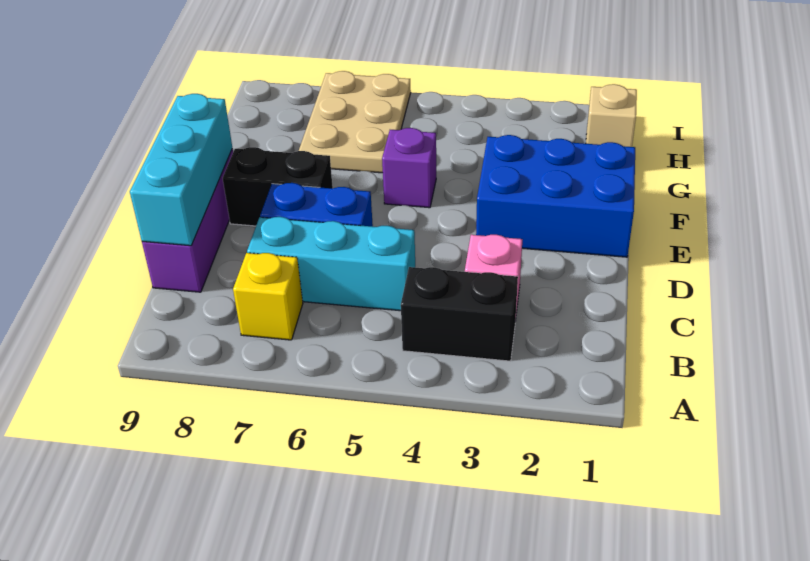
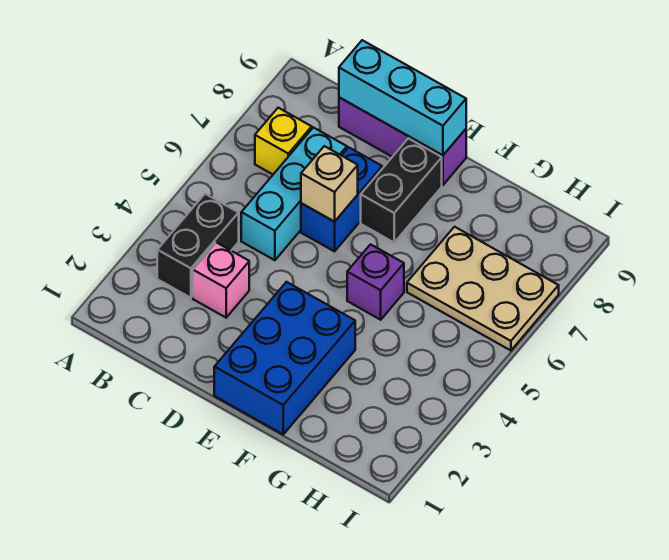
tan 1x1 brick [586,84,637,147] -> tan 1x1 brick moved to [301,146,358,222]

